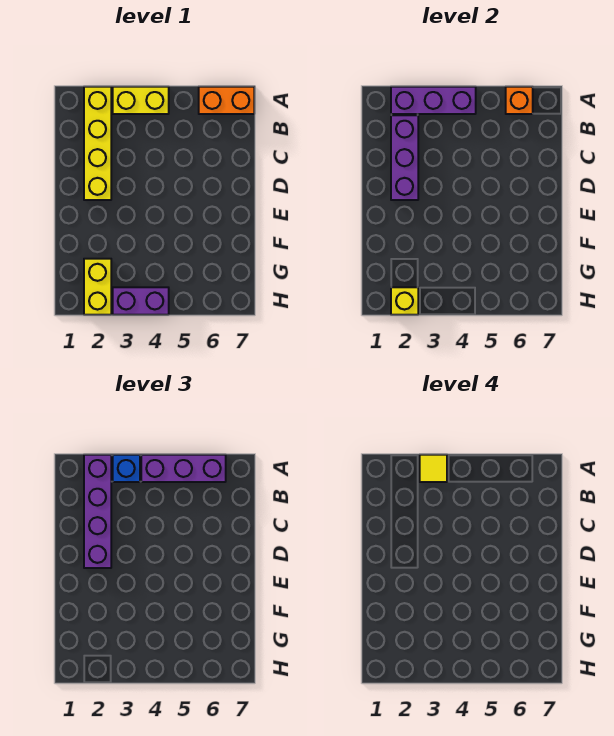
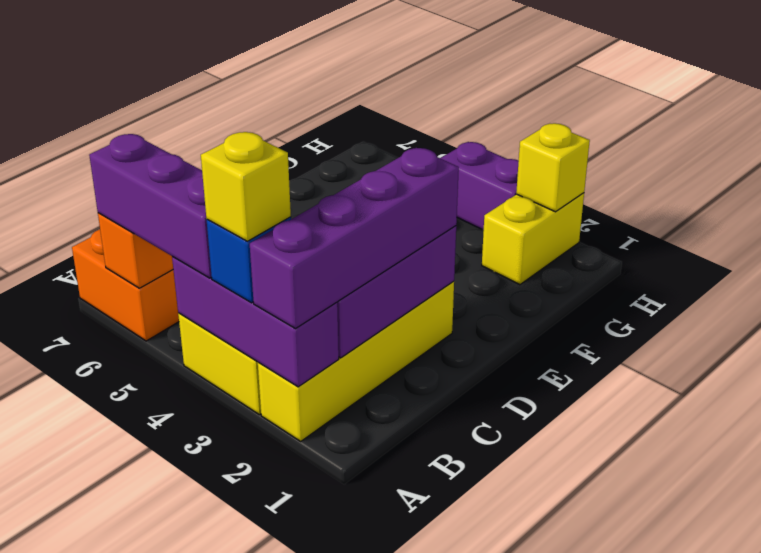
yellow 1x1 tile [420,455,447,482] -> yellow 1x1 brick [201,132,291,241]

